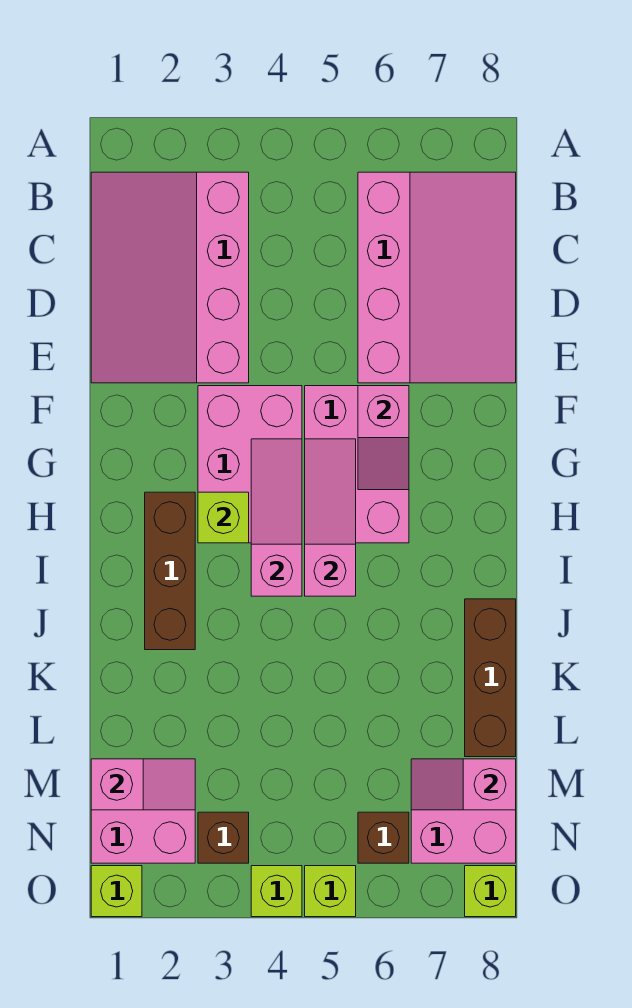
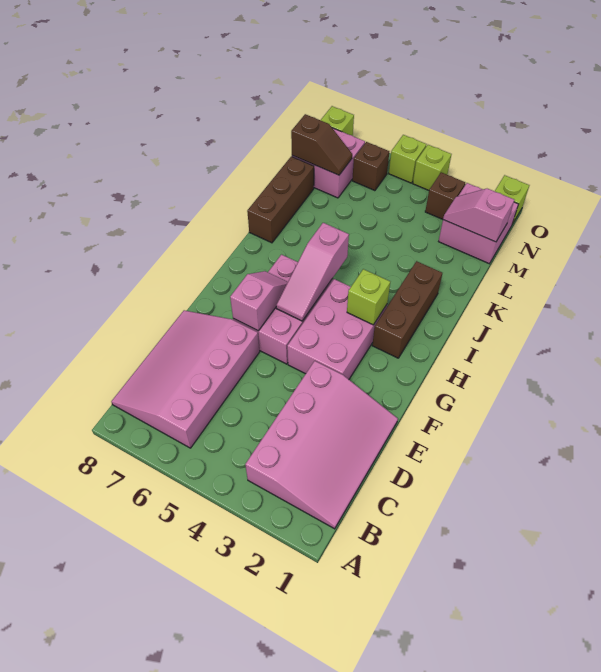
pink 1x3 slope [251,439,302,596] -> none
pink 1x2 slope [411,759,516,810] -> brown 1x2 slope [291,114,352,175]

